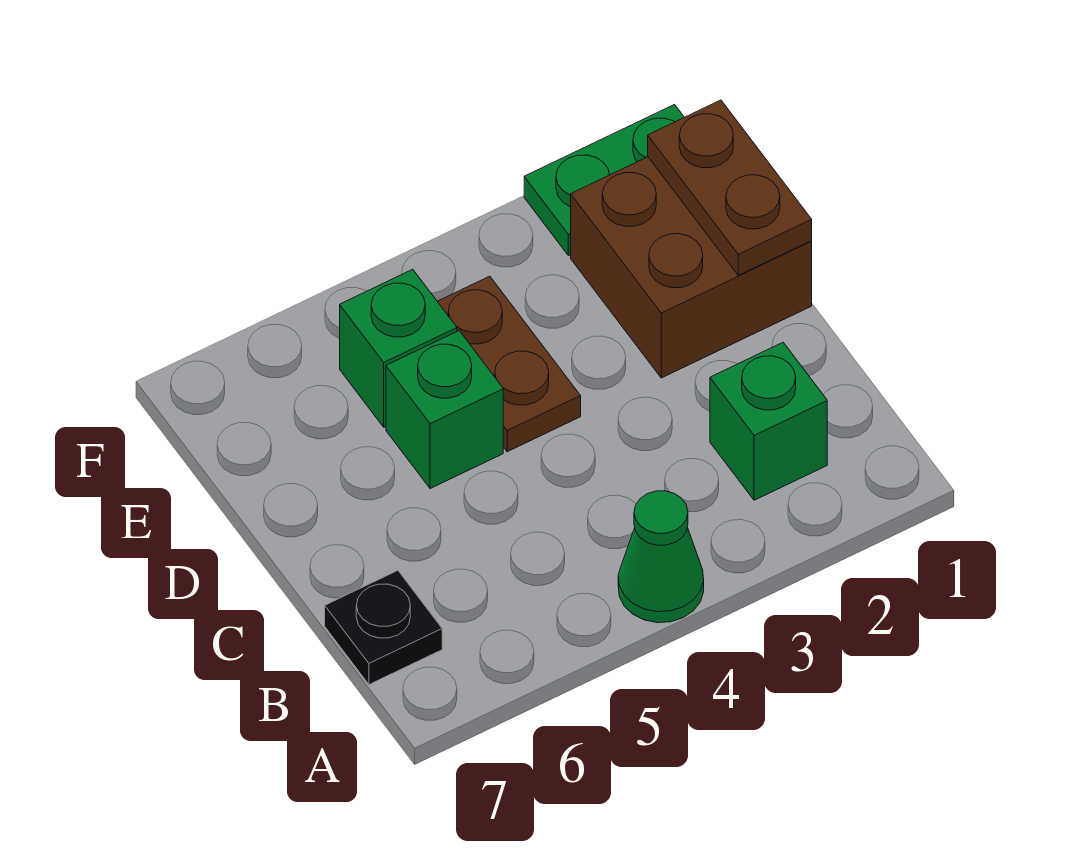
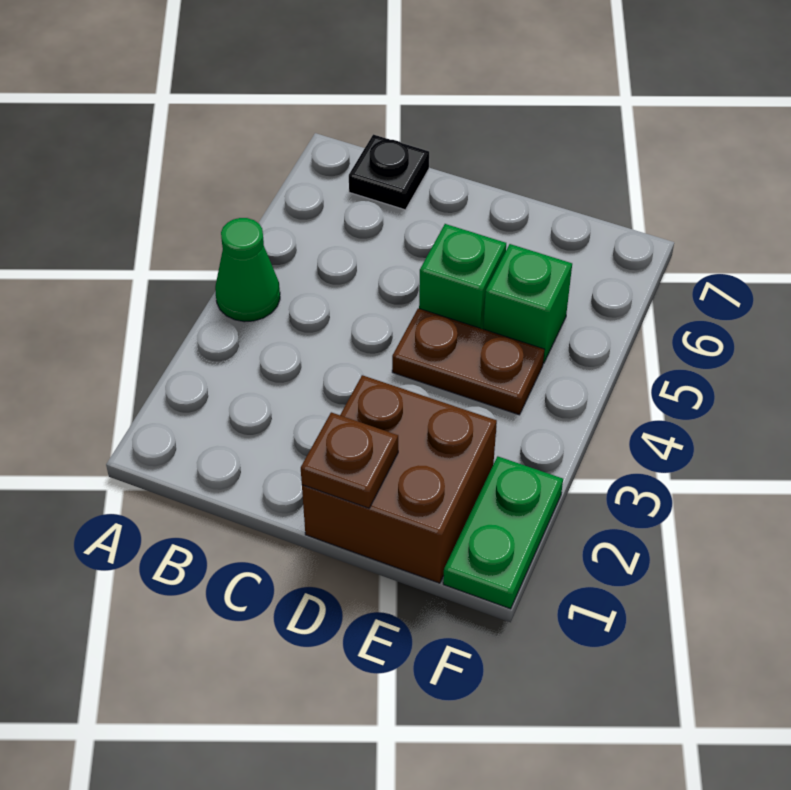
green 1x1 brick [710,343,827,500] -> none
brown 1x2 plate [648,100,812,275] -> brown 1x1 plate [301,412,398,508]

